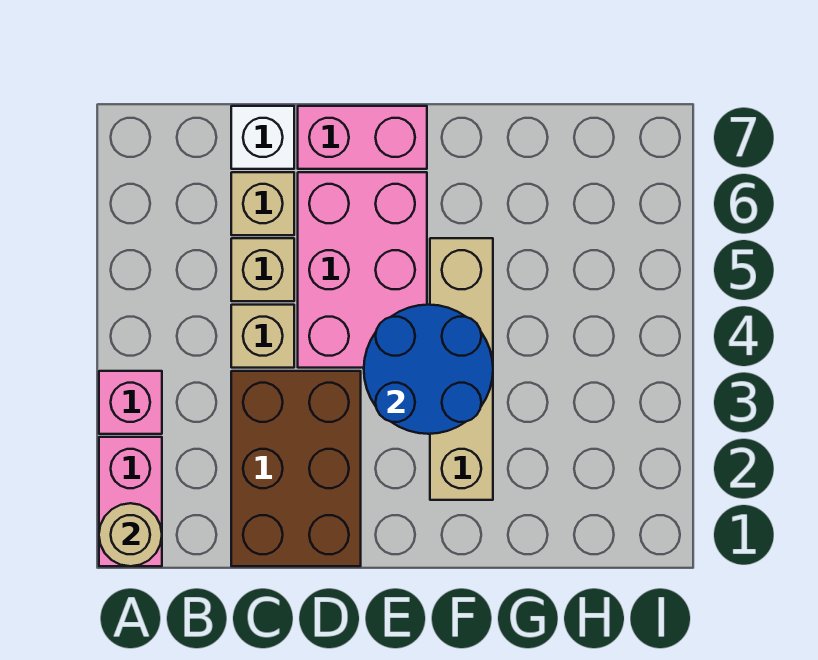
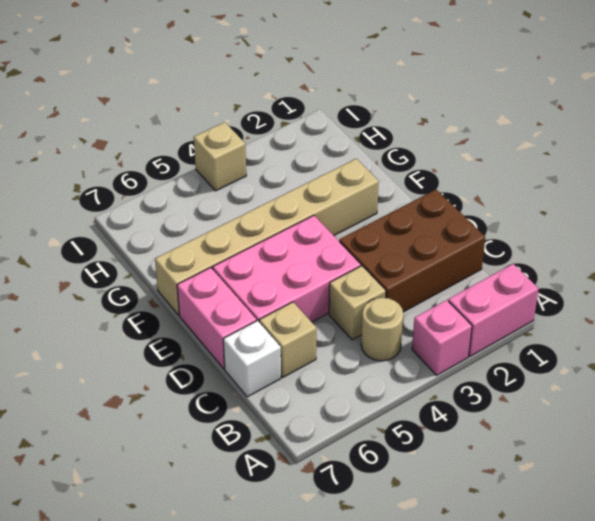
tan 1x1 round brick [99,503,162,566] -> tan 1x1 round brick moved to [361,298,403,361]
tan 1x1 brick [231,238,294,301] -> tan 1x1 brick moved to [194,122,246,191]
blue 2x2 round brick [364,305,493,434] -> none
tan 1x4 brick [430,238,493,500] -> tan 1x6 brick [155,159,379,315]

